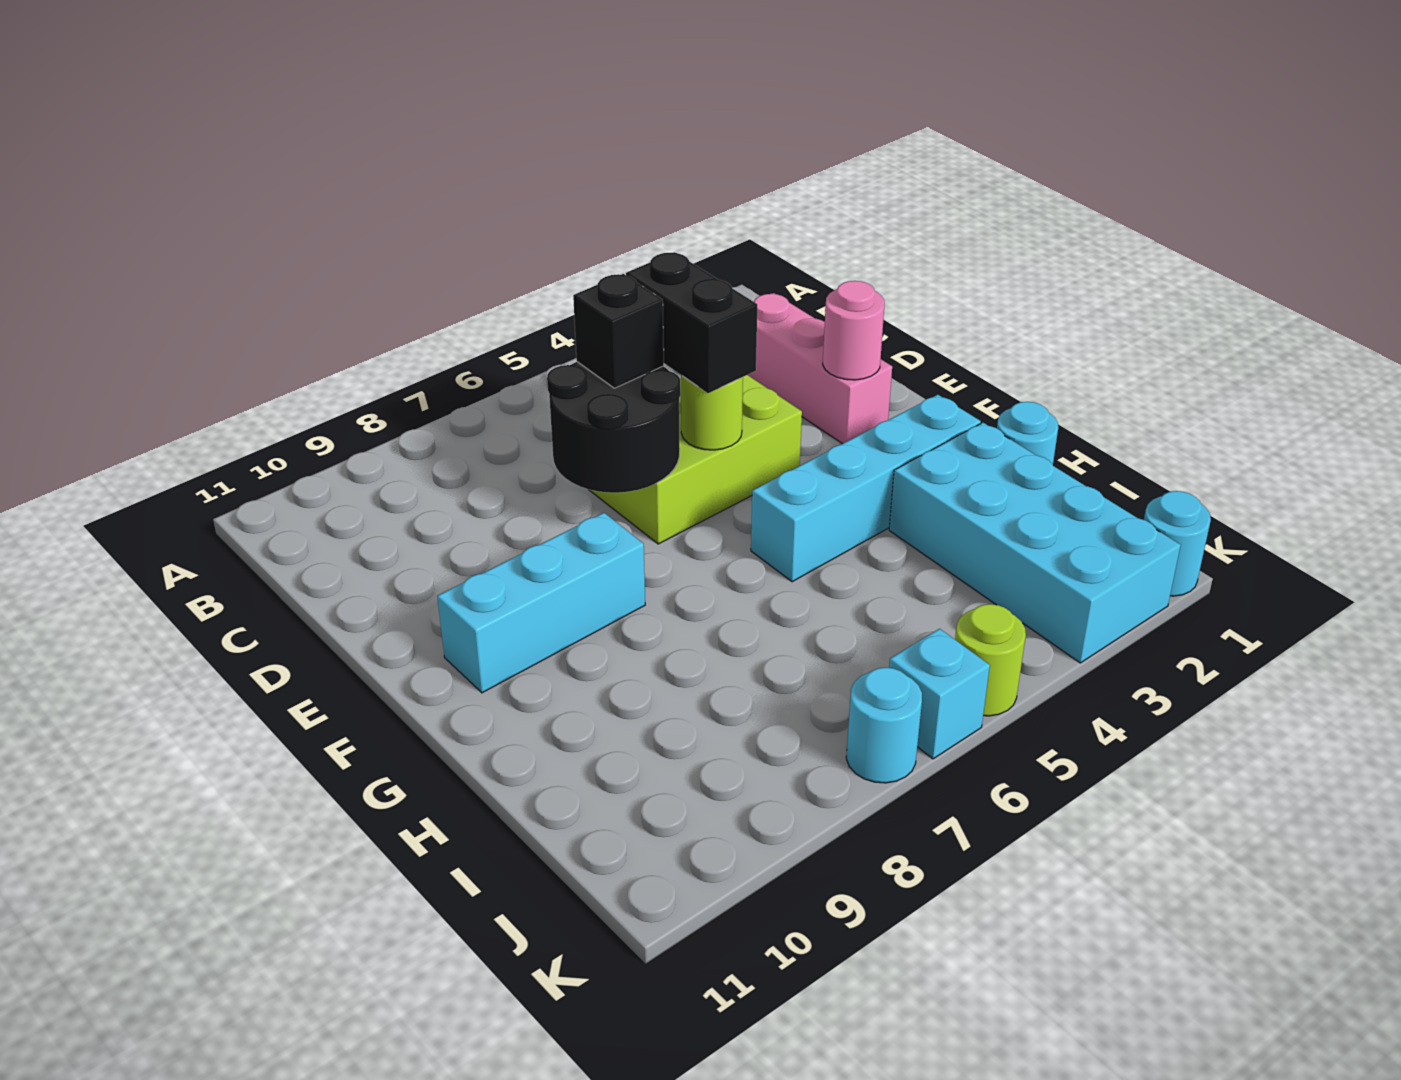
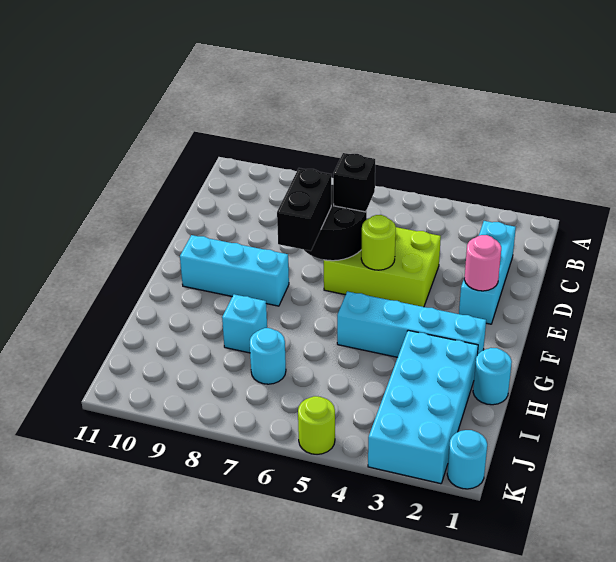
pink 1x3 brick [748,293,892,444] -> cyan 1x3 brick [459,221,516,324]
black 1x2 brick [626,252,757,393] -> black 1x2 brick moved to [277,168,331,251]
cyan 1x1 brick [889,629,990,759] -> cyan 1x1 brick moved to [222,294,267,353]
cyan 1x1 round brick [846,667,922,783] -> cyan 1x1 round brick moved to [250,328,286,384]

